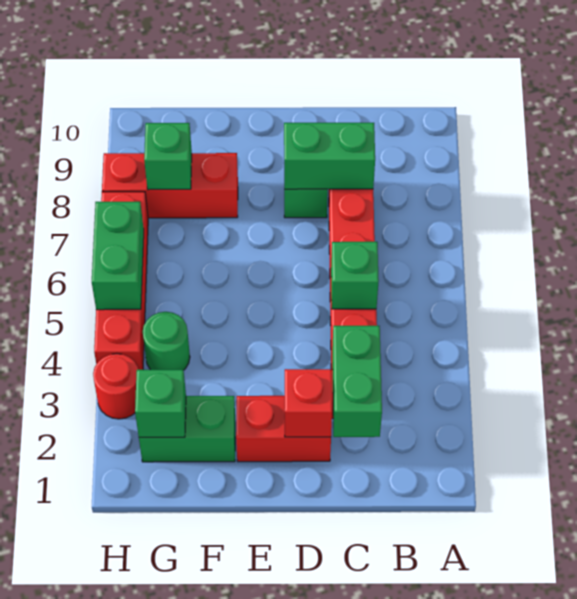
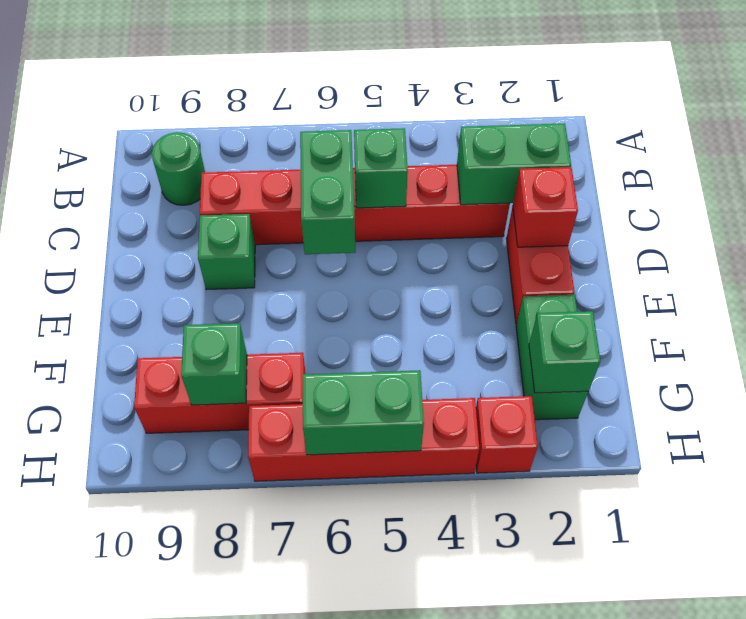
green 1x2 brick [284,123,375,189] -> green 1x2 brick moved to [300,130,356,254]
red 1x3 brick [102,153,238,218] -> red 1x3 brick turned to [134,353,306,433]
green 1x1 round brick [143,312,190,370] -> green 1x1 round brick moved to [152,132,205,205]
red 1x1 round brick [93,354,138,419] -> red 1x1 brick [476,396,538,473]

